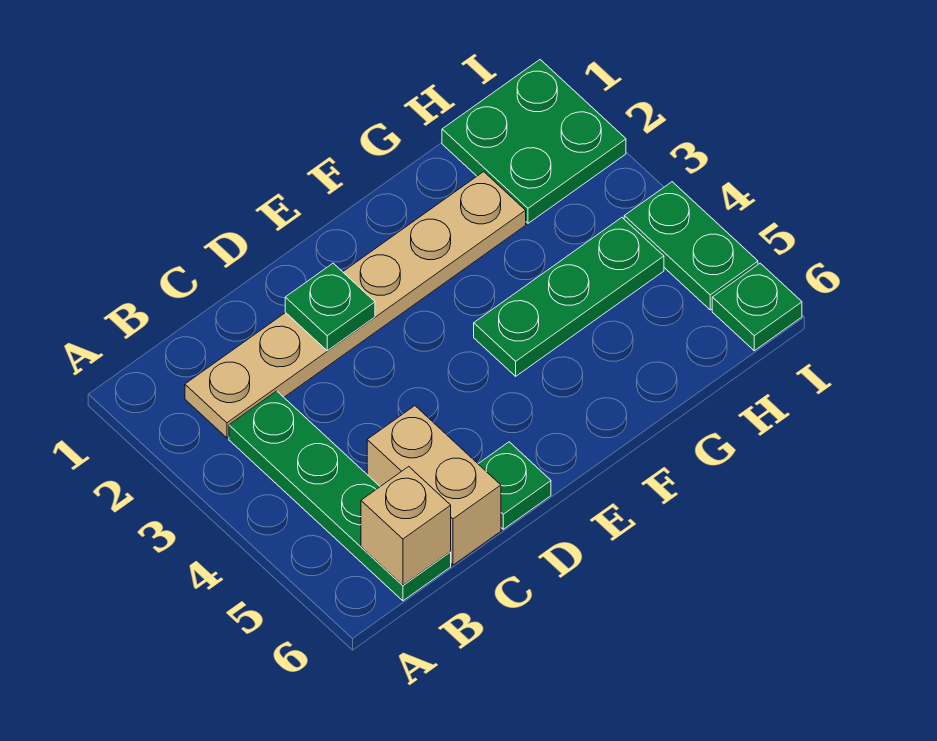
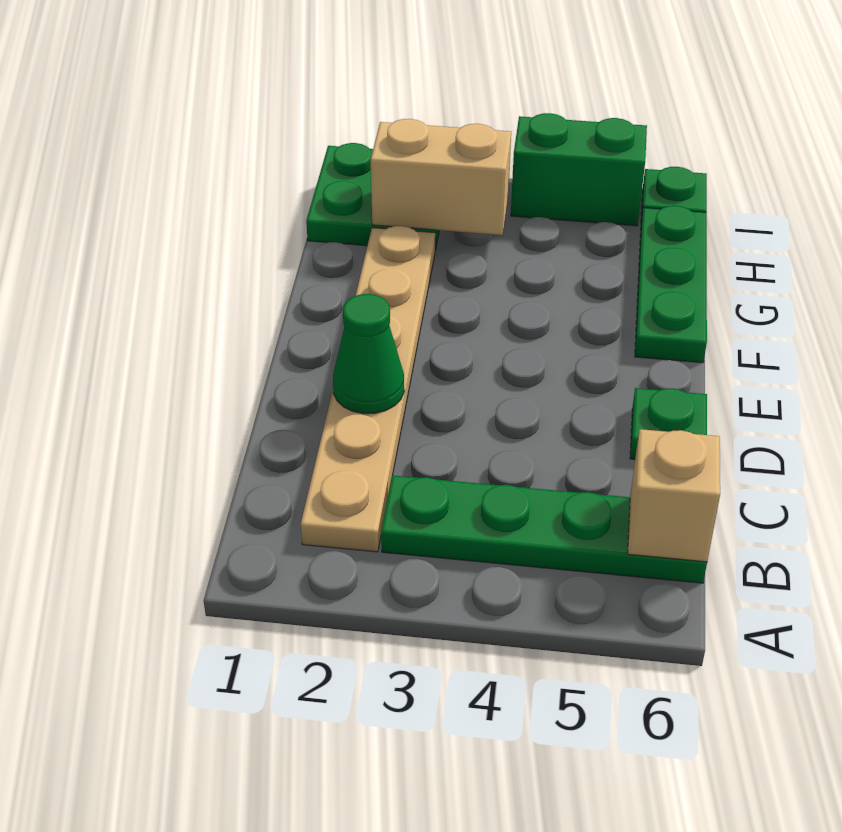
tan 1x2 brick [367,406,501,565] -> tan 1x2 brick moved to [371,119,511,235]
green 1x1 plate [285,263,375,351] -> green 1x1 cone [333,294,404,414]
green 1x3 plate [474,218,664,376] -> green 1x3 plate moved to [635,206,707,363]
green 1x2 plate [624,182,758,310] -> green 1x2 brick [511,113,647,226]

